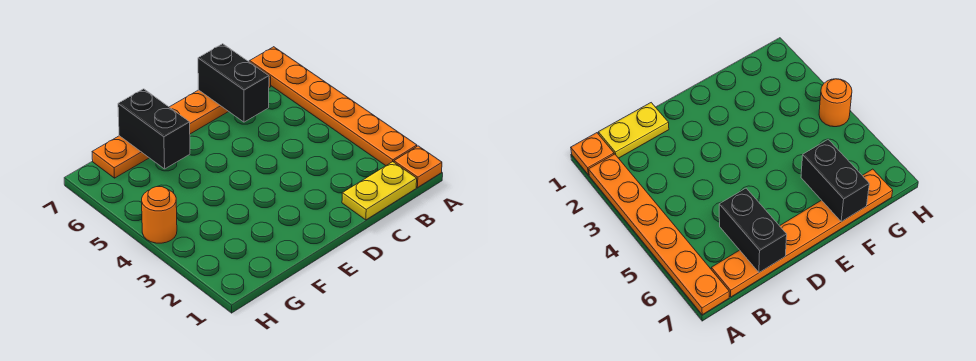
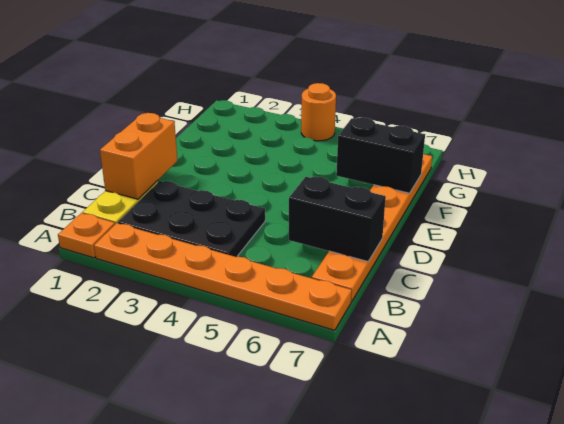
none -> black 2x3 plate [118,181,265,257]
none -> orange 1x2 brick [100,113,177,199]

